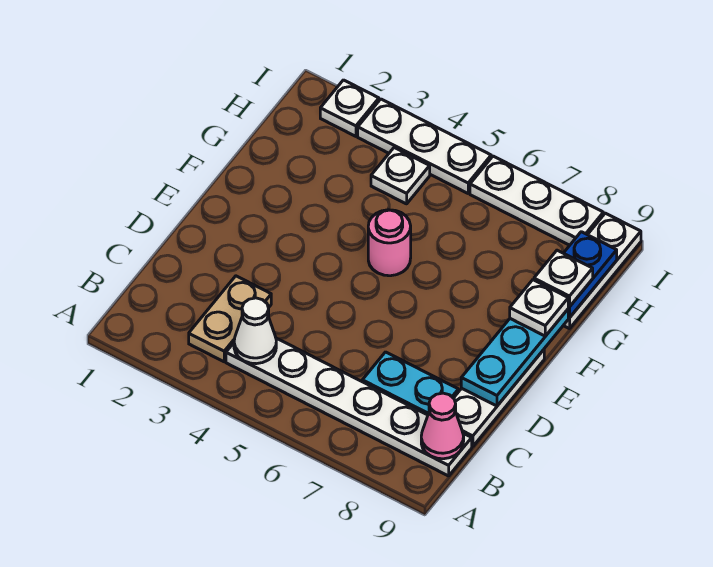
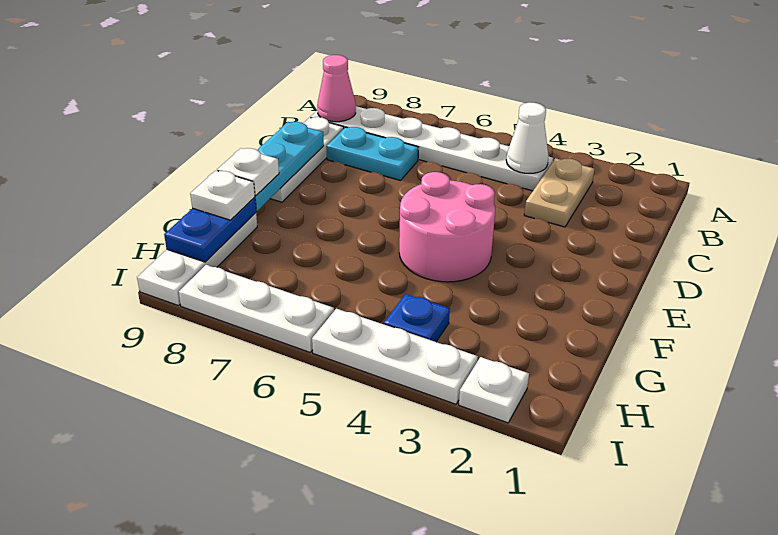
pink 1x1 round brick [368,210,411,276] -> pink 2x2 round brick [399,172,495,282]
white 1x1 plate [371,148,430,204] -> blue 1x1 plate [384,294,450,342]

